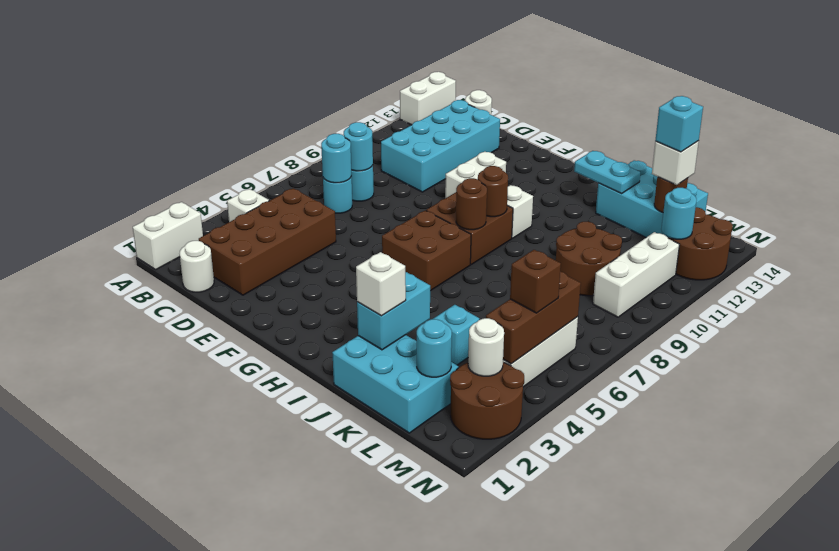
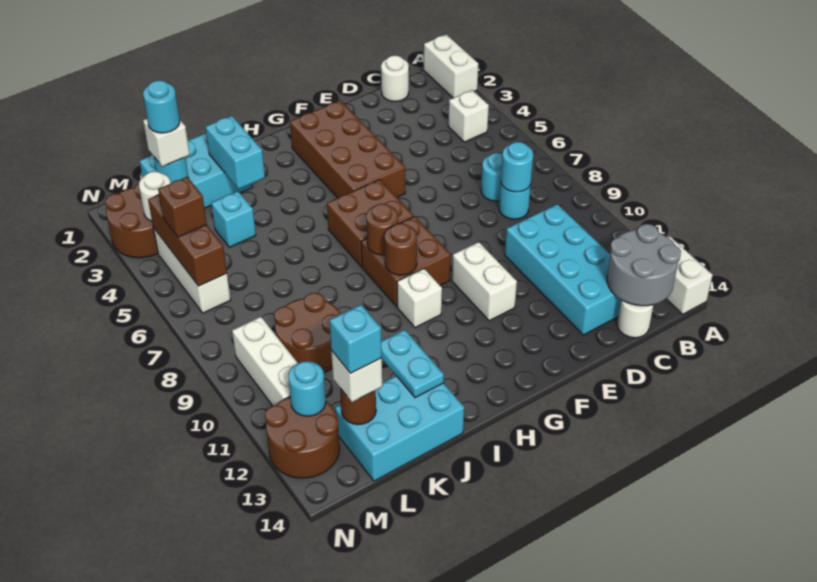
none -> grey 2x2 round brick [607,224,681,306]
brown 2x4 brick [199,188,336,295] -> brown 2x4 brick moved to [290,100,405,198]
cyan 1x1 round brick [321,134,351,183] -> cyan 1x1 round brick moved to [143,80,180,133]
cyan 1x2 plate [574,151,640,194] -> cyan 1x2 plate turned to [381,330,444,398]
white 1x1 brick [356,252,406,316] -> white 1x1 brick moved to [143,119,190,167]

